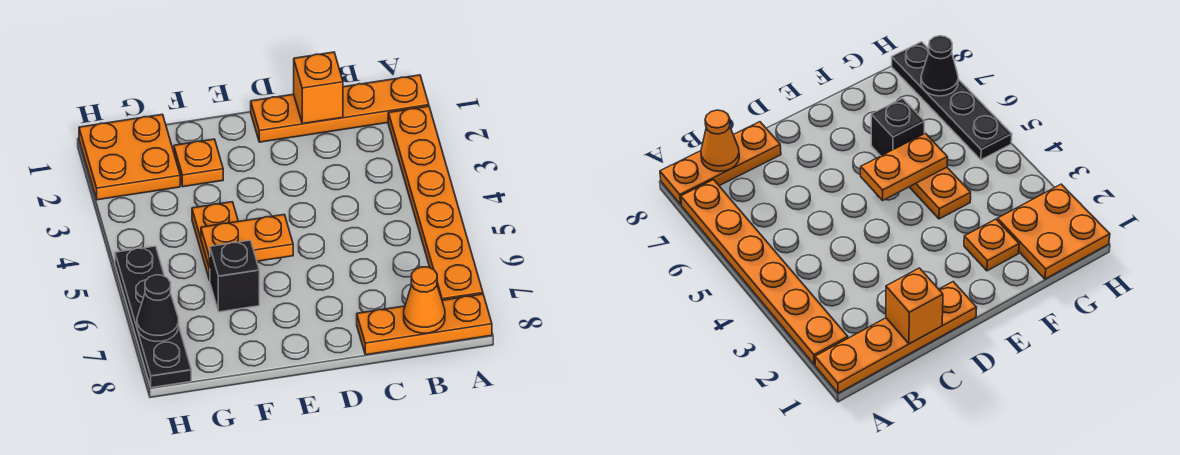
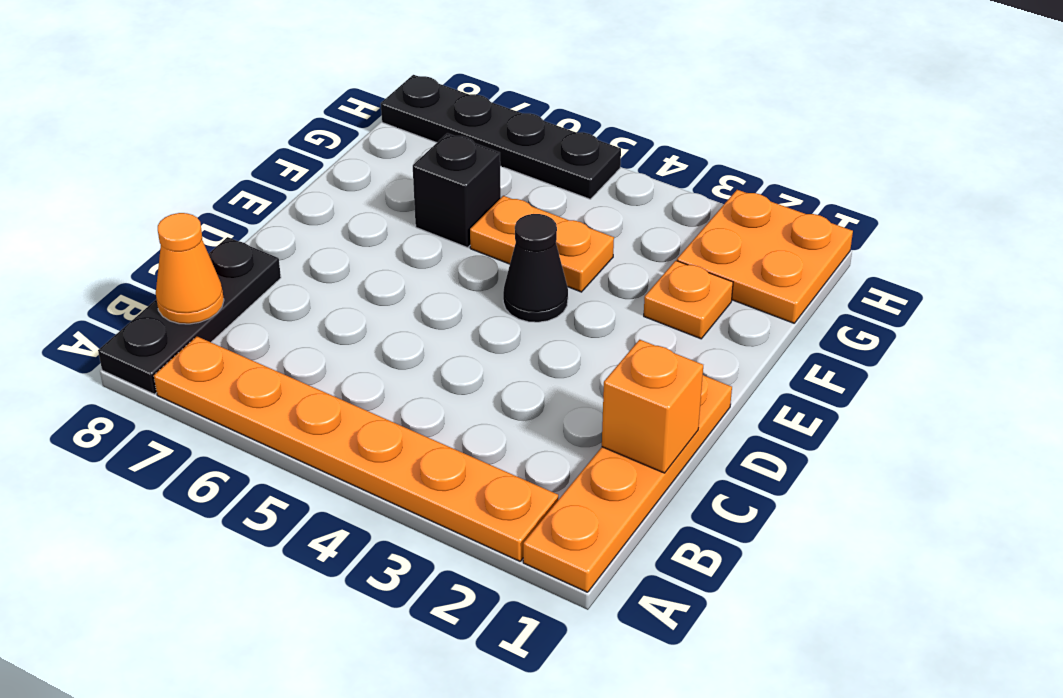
orange 1x3 plate [357,294,492,355] -> black 1x3 plate [98,237,281,394]
orange 1x2 plate [201,215,293,269] -> none
black 1x1 cone [137,275,179,341] -> black 1x1 cone moved to [503,214,568,322]

